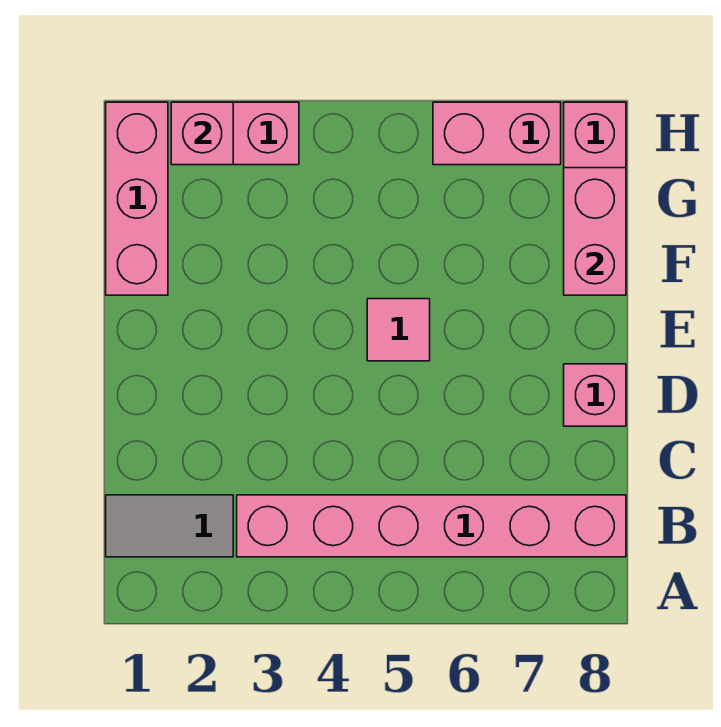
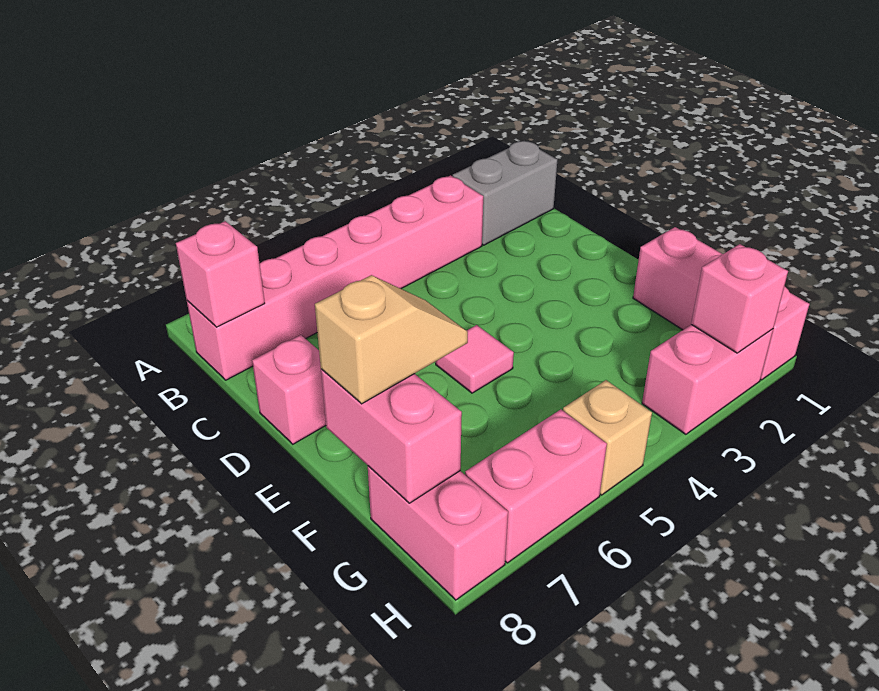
grey 1x2 tile [106,495,233,557] -> grey 1x2 brick [453,141,557,245]
none -> pink 1x1 brick [176,221,265,327]
none -> tan 1x2 slope [315,275,468,404]
none -> tan 1x1 brick [563,380,652,495]

